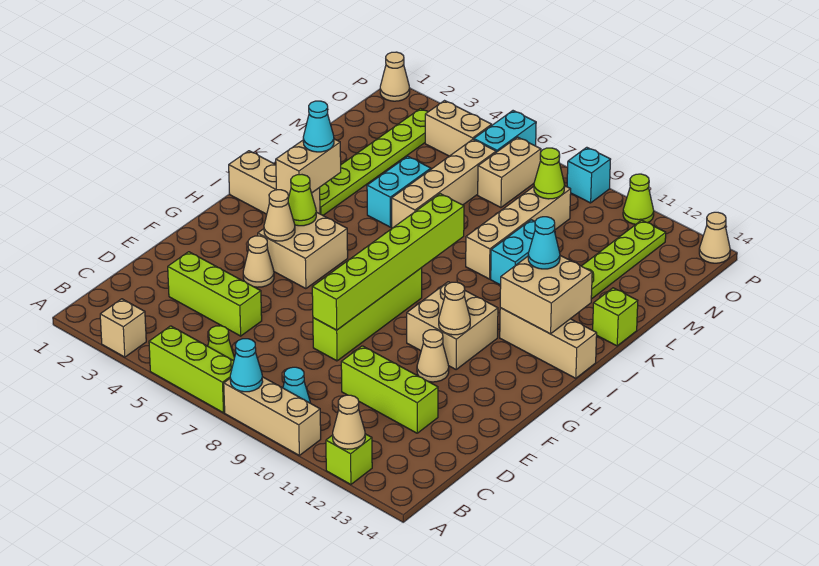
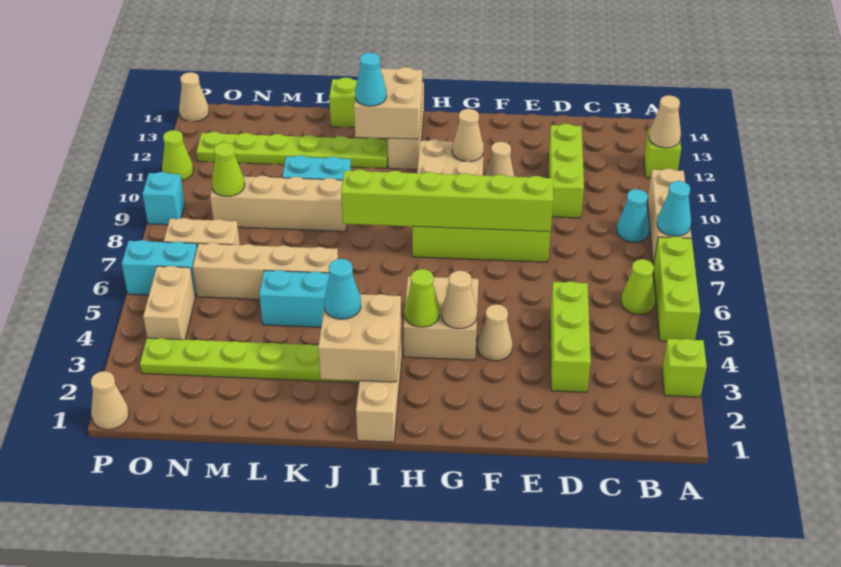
tan 1x1 brick [100,299,146,357] -> lime 1x1 brick [662,339,707,397]
tan 1x2 brick [276,139,341,196] -> tan 2x2 brick [318,294,401,382]

